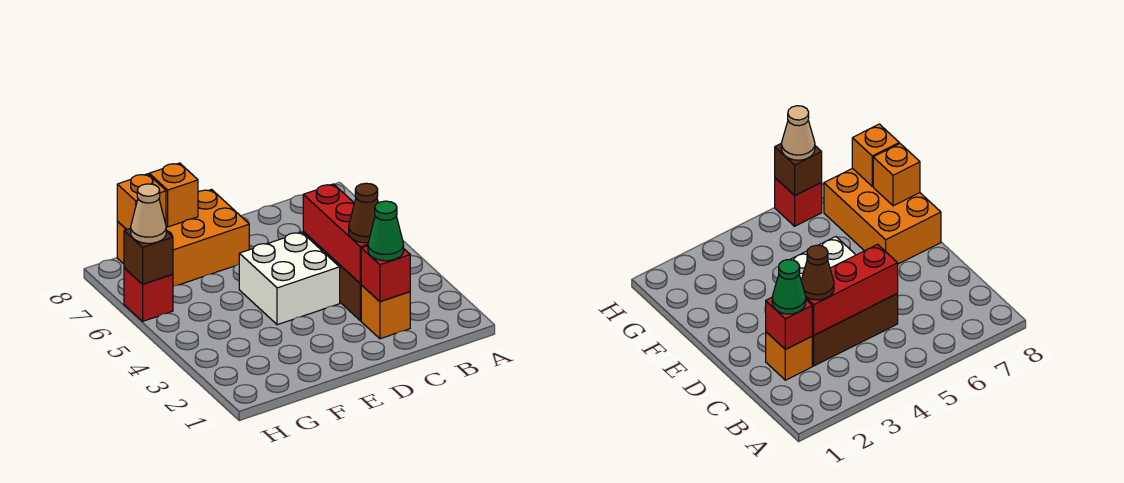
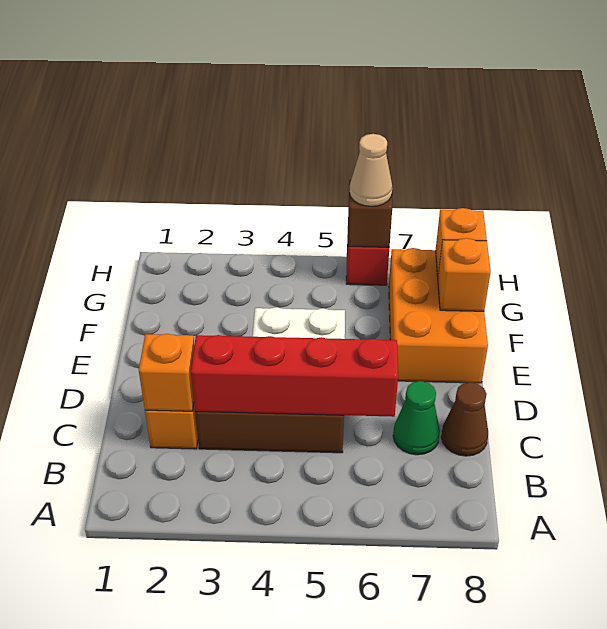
red 1x1 brick [361,246,410,302] -> orange 1x1 brick [139,334,194,411]
green 1x1 cone [368,201,404,261] -> green 1x1 cone moved to [393,381,440,455]
red 1x3 brick [303,184,368,284] -> red 1x4 brick [191,335,398,417]
brown 1x1 cone [349,183,378,243] -> brown 1x1 cone moved to [441,382,488,456]

